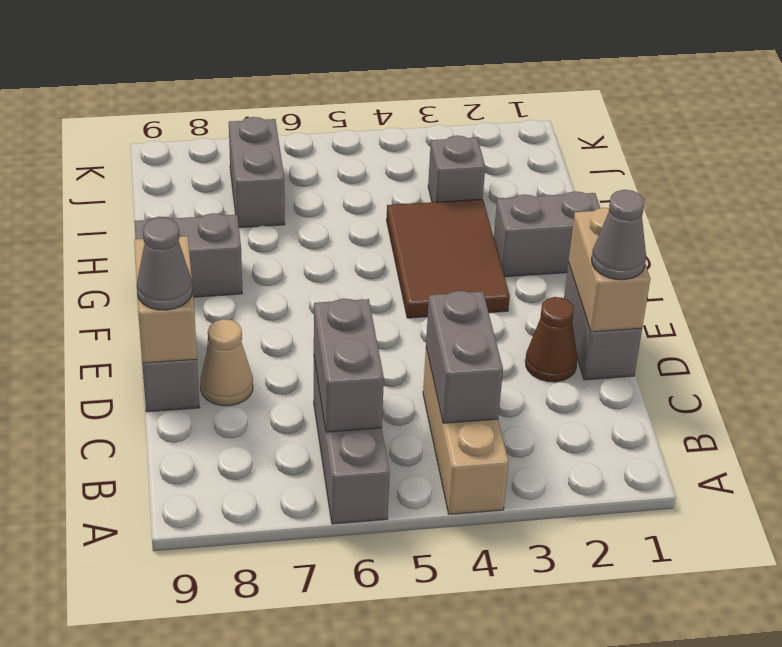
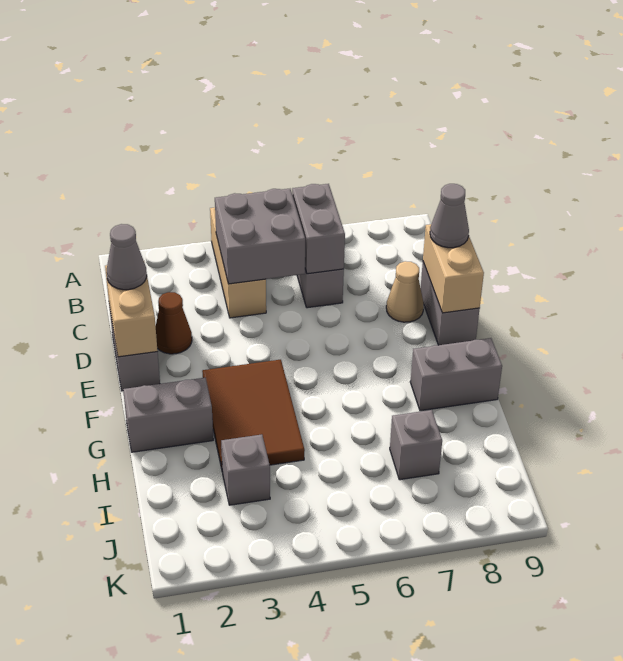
grey 1x2 brick [426,291,503,423] -> grey 2x2 brick [215,189,305,284]
grey 1x2 brick [229,117,285,228] -> grey 1x1 brick [390,410,442,480]

